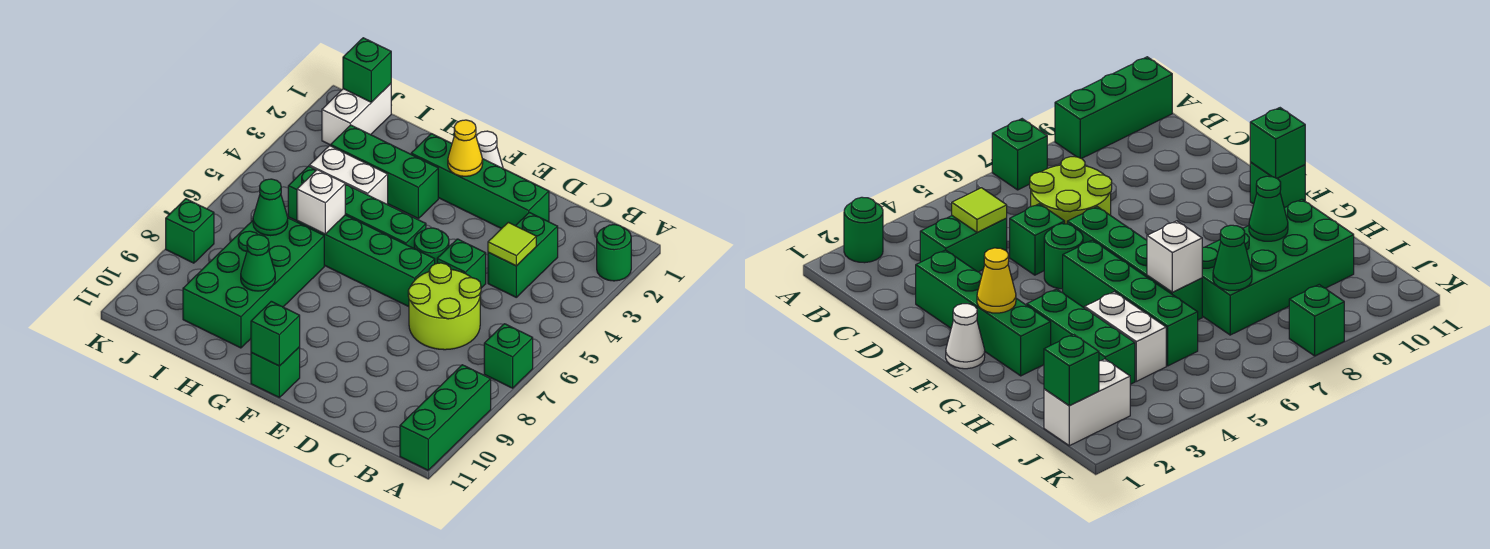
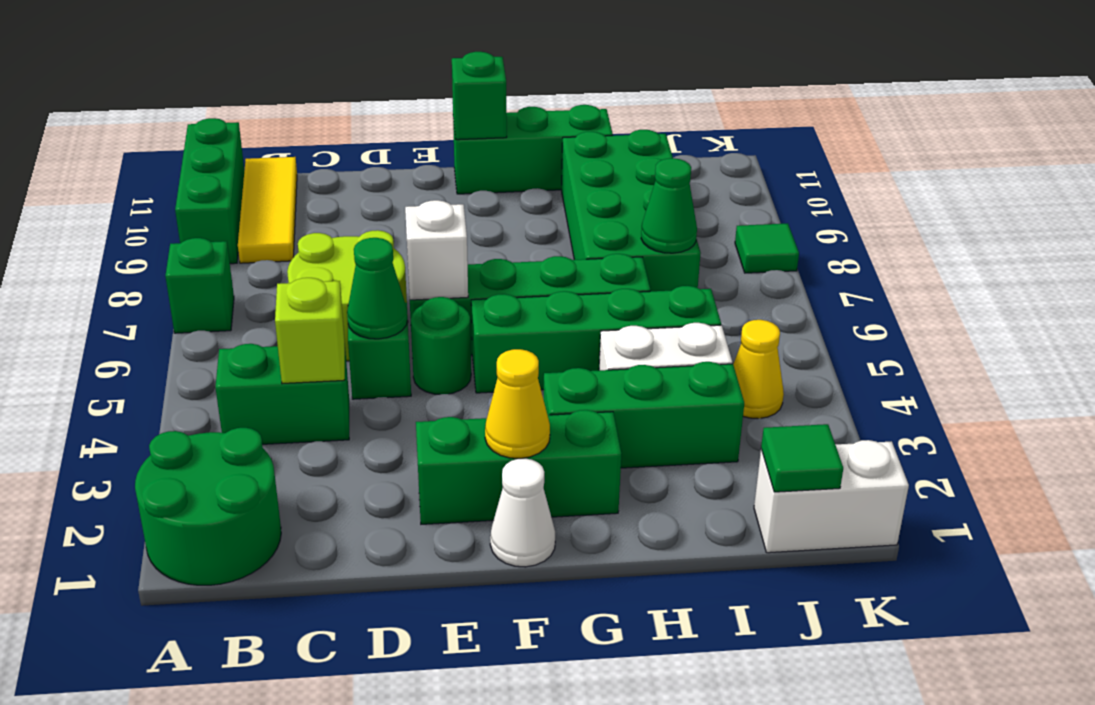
green 1x1 round brick [597,225,631,281] -> green 2x2 round brick [135,428,281,585]
none -> yellow 1x3 tile [238,157,297,263]
green 1x2 brick [488,212,558,297] -> green 1x2 brick turned to [215,344,349,444]
lime 1x1 tile [488,222,536,266] -> lime 1x1 brick [275,278,345,384]
green 1x4 brick [411,134,549,229] -> green 1x3 brick [416,410,621,524]
green 1x1 brick [251,347,300,397] -> green 1x3 brick [453,105,613,194]
white 1x1 brick [297,170,345,234] -> white 1x1 brick moved to [405,200,468,300]
green 1x1 cone [241,235,275,291] -> green 1x1 cone moved to [347,238,408,339]
white 1x2 brick [322,84,391,145] -> white 1x2 brick turned to [754,440,909,553]
green 1x1 brick [343,38,391,102] -> green 1x1 tile [761,424,843,492]
none -> yellow 1x1 cone [733,320,784,419]
green 1x1 brick [166,199,214,263] -> green 1x1 tile [735,223,799,273]

